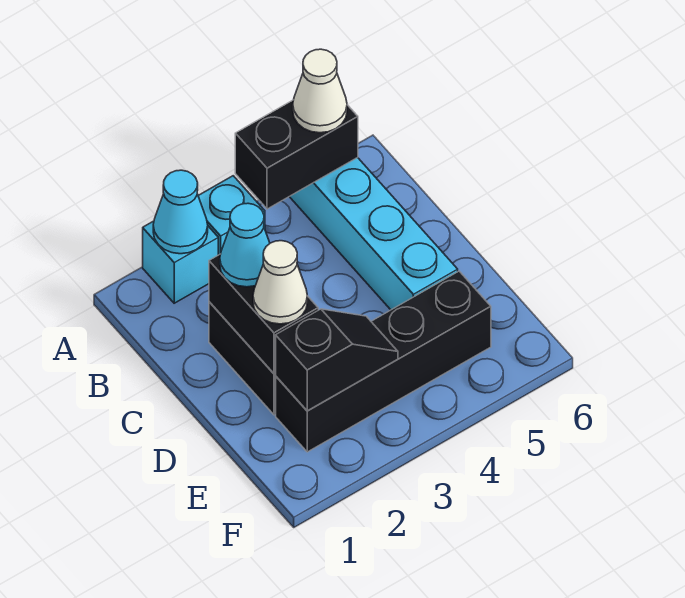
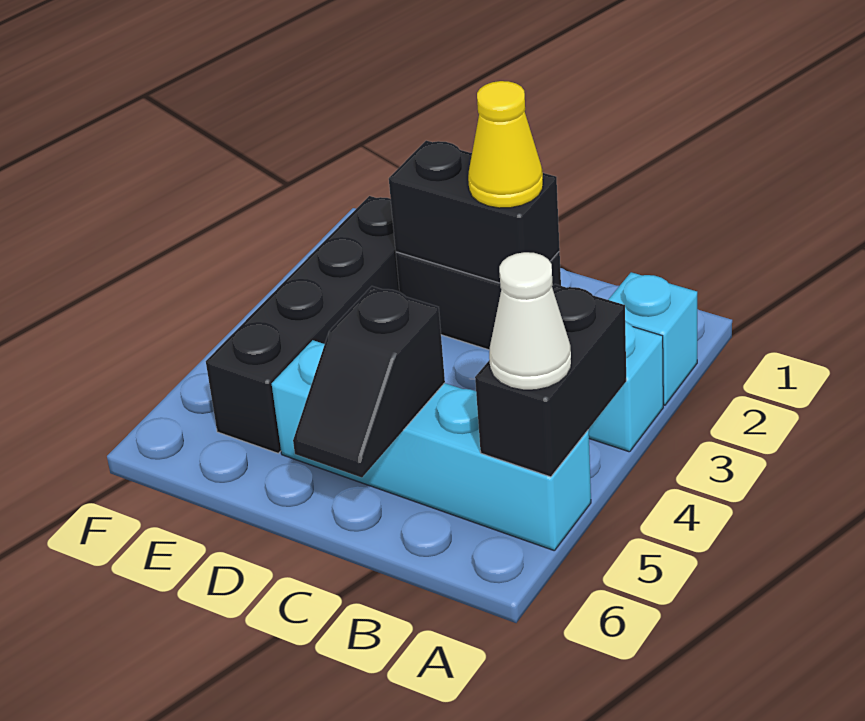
cyan 1x1 cone [153,170,208,254] -> none
cyan 1x1 cone [220,203,270,287] -> yellow 1x1 cone [468,81,543,208]
white 1x1 cone [253,241,307,324] -> none
black 1x2 slope [276,309,398,411] -> black 1x2 slope moved to [293,286,445,478]

